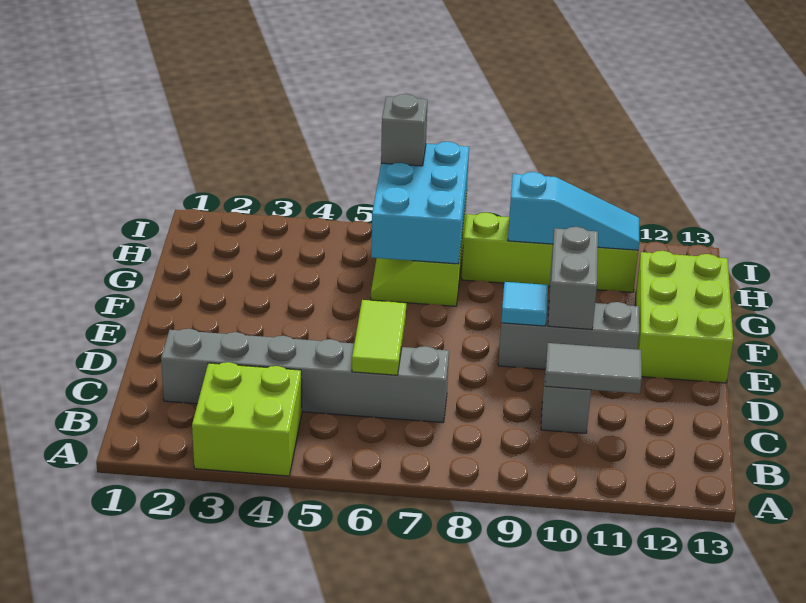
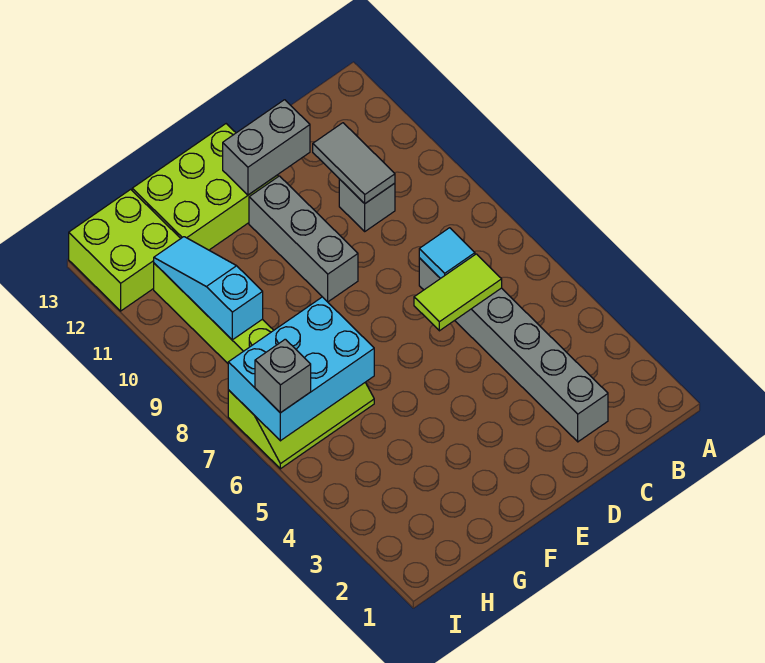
lime 2x2 brick [192,362,302,476] -> lime 2x2 brick moved to [69,189,181,311]
cyan 1x1 tile [501,282,548,326] -> cyan 1x1 tile moved to [419,228,475,279]
grey 1x2 brick [548,227,598,330] -> grey 1x2 brick moved to [223,100,310,195]

